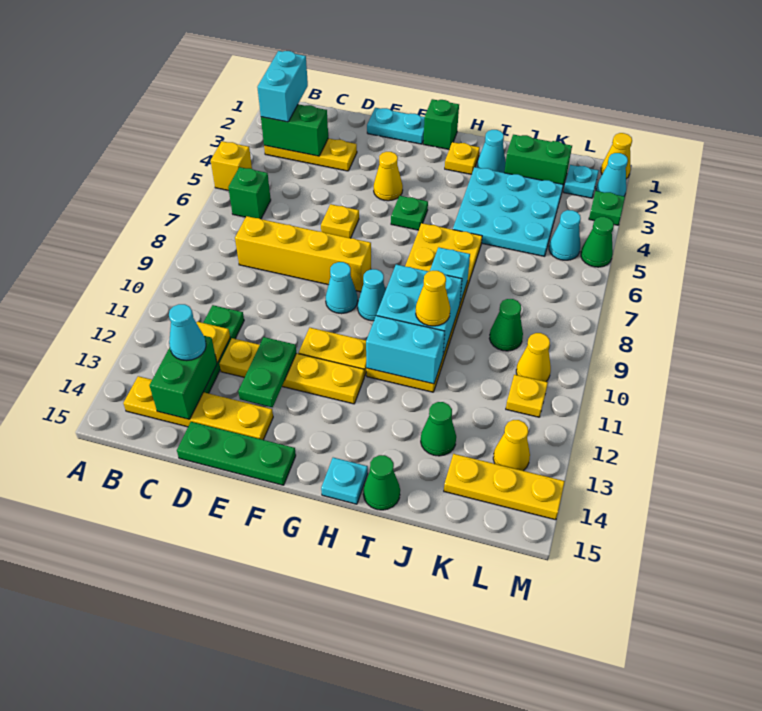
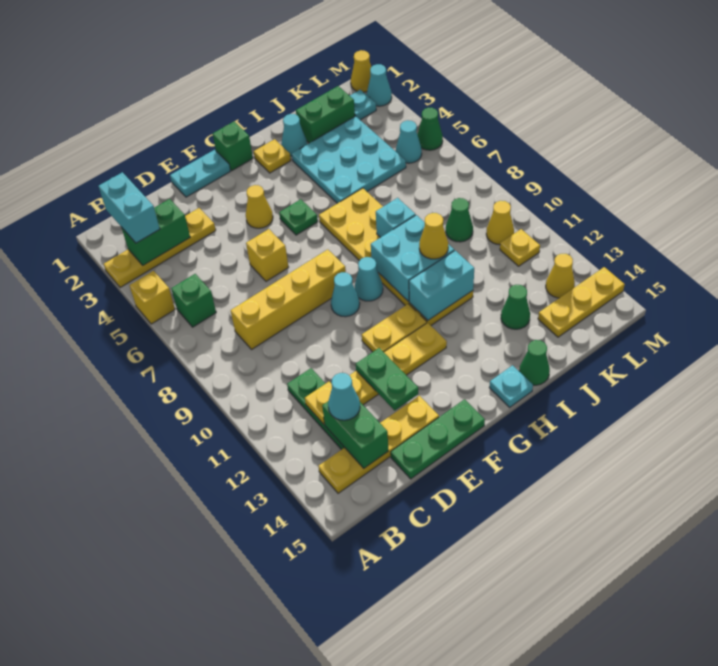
yellow 1x3 plate [264,138,357,171] -> yellow 1x4 plate [104,208,216,288]
yellow 1x1 plate [321,204,359,238] -> yellow 1x1 brick [246,229,289,281]
green 1x1 plate [589,191,625,225] -> none

